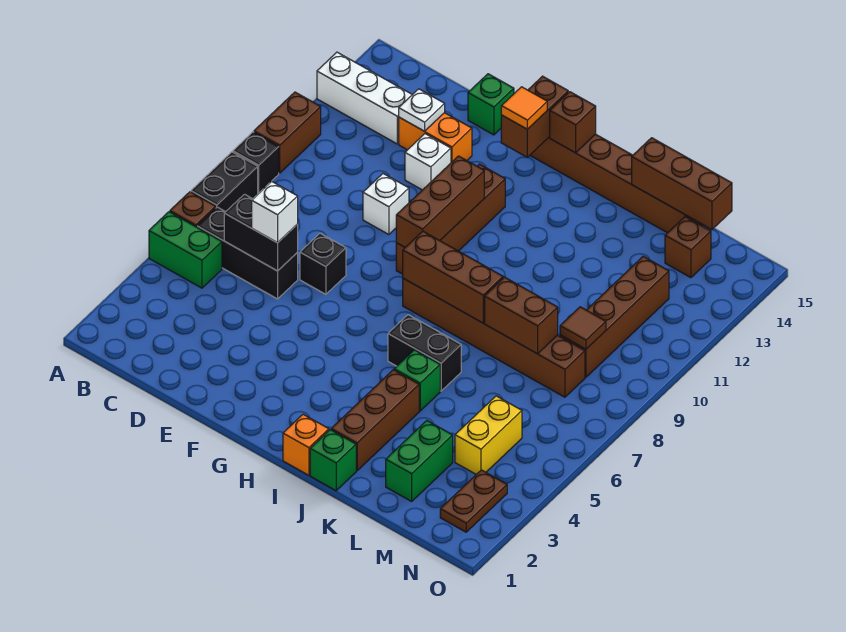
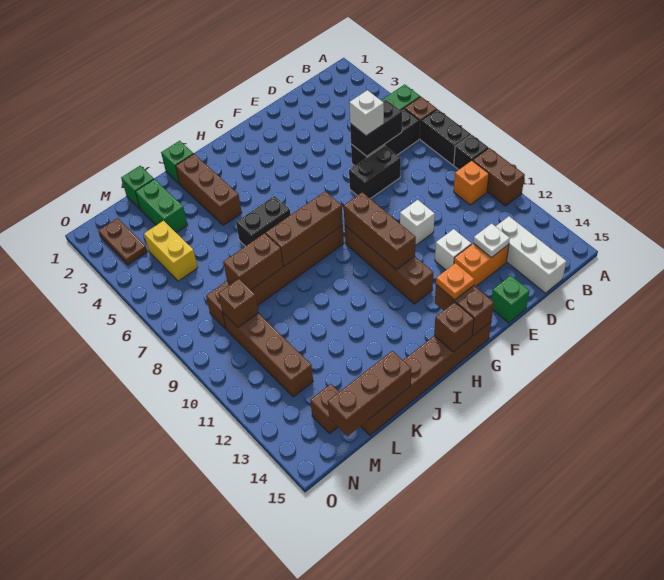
white 1x3 brick [317,52,412,144] -> white 1x3 brick turned to [496,216,566,293]
black 1x1 brick [300,233,346,294] -> black 1x2 brick [349,146,401,199]
orange 1x1 tile [501,87,547,129] -> orange 1x1 plate [436,263,474,300]
orange 1x1 brick [283,414,329,475] -> orange 1x1 brick moved to [454,161,489,205]
green 1x1 brick [394,350,440,411] -> green 1x1 brick moved to [121,166,154,209]
brown 1x1 tile [560,307,606,349] -> brown 1x1 brick [218,279,258,327]

